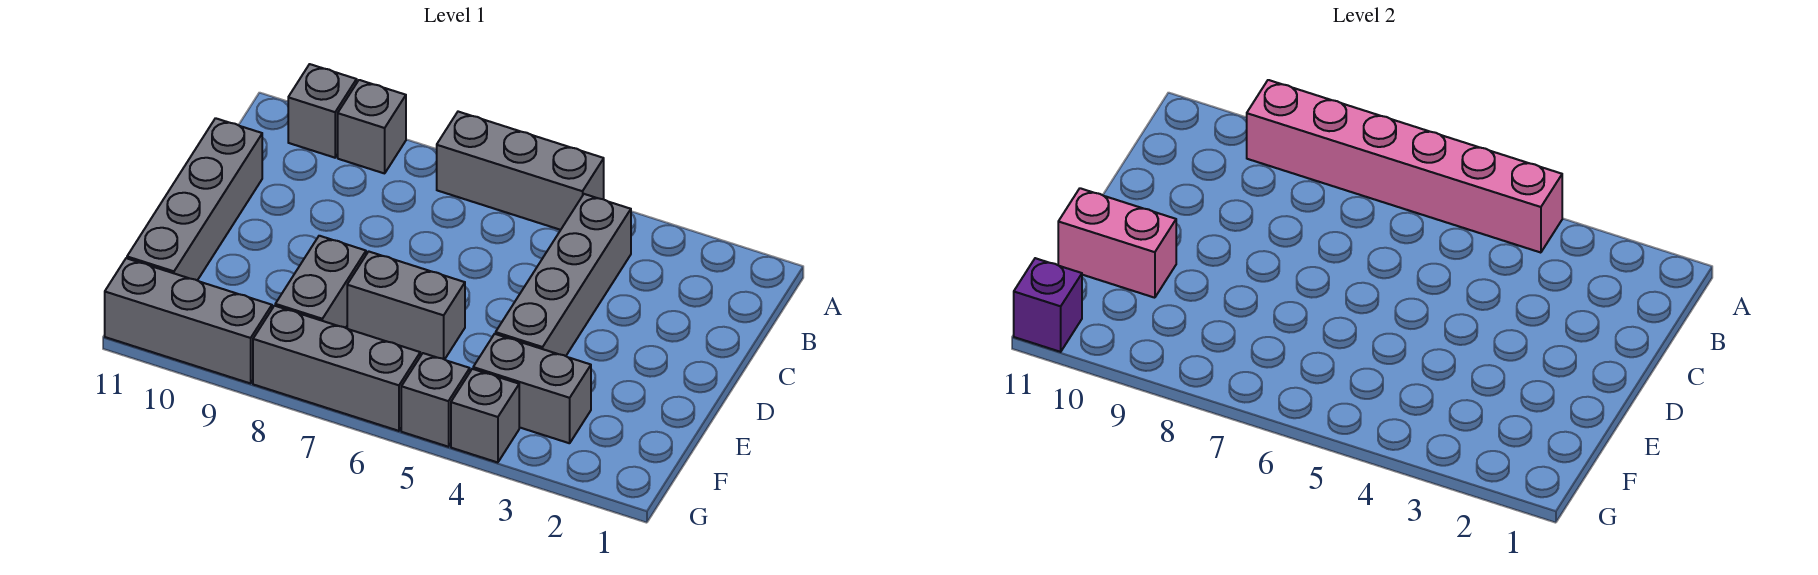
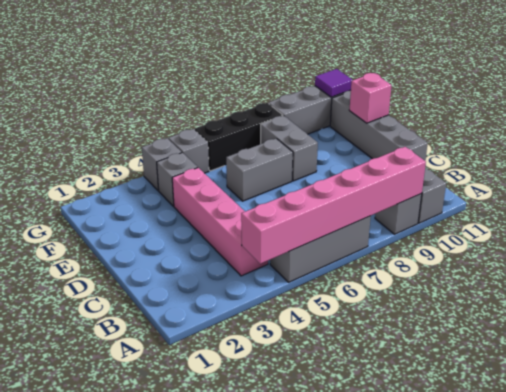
grey 1x4 brick [496,194,631,356] -> pink 1x4 brick [172,168,268,276]
pink 1x2 brick [1058,188,1176,298] -> pink 1x1 brick [349,73,392,123]
grey 1x2 brick [473,334,591,443] -> grey 1x1 brick [157,153,198,206]
grey 1x3 brick [253,306,420,431] -> black 1x3 brick [194,103,283,171]
purple 1x1 brick [1014,258,1082,352] -> purple 1x1 tile [315,69,352,97]

